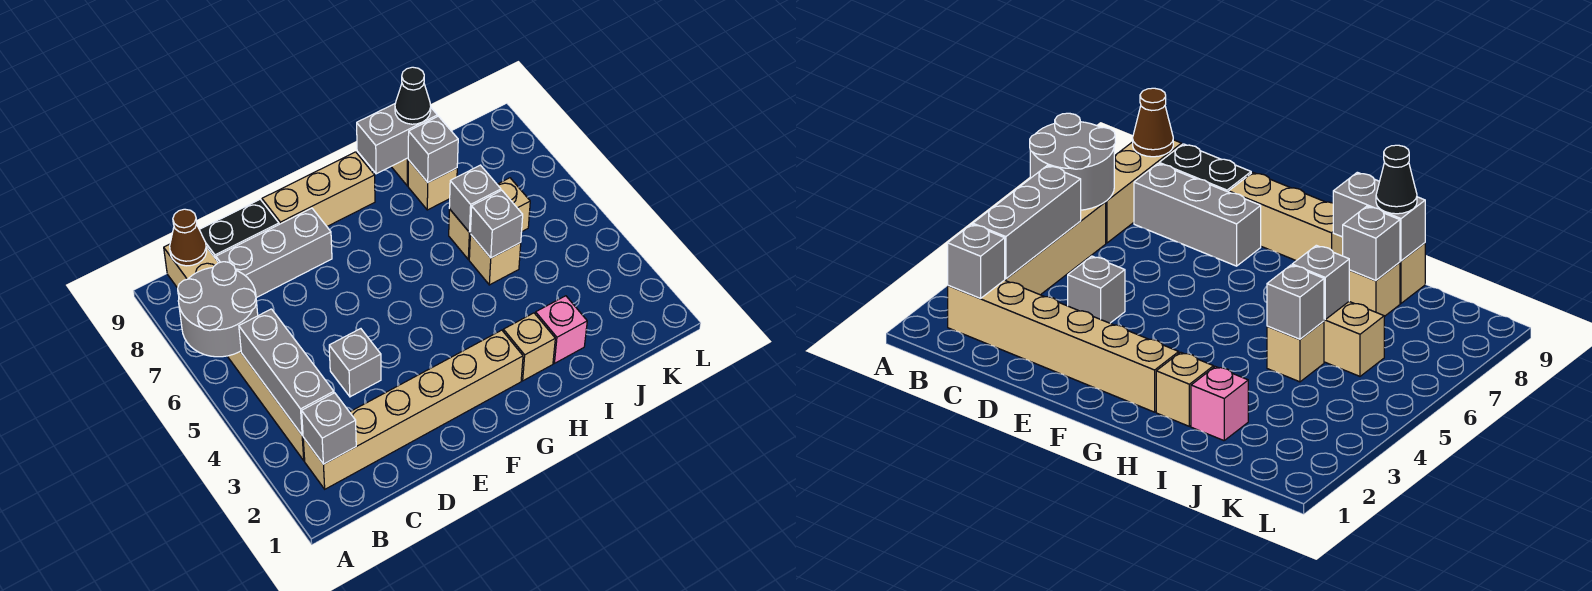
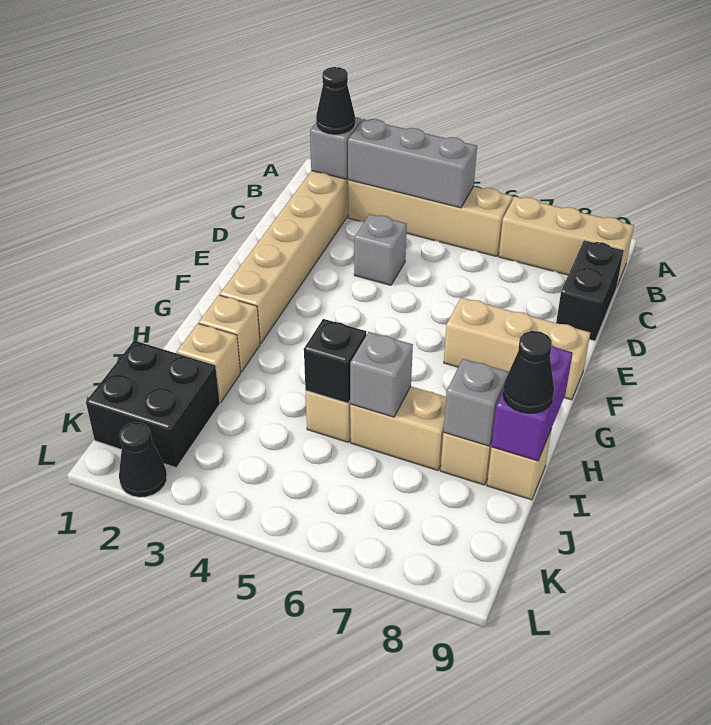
grey 2x2 round brick [178,262,258,357] -> none
none -> black 1x1 cone [316,67,355,135]
brown 1x1 cone [170,209,207,266] -> none
grey 1x3 brick [216,208,332,298] -> none
tan 1x3 brick [262,152,375,226] -> tan 1x3 brick turned to [444,297,590,400]
grey 1x2 brick [357,104,437,174] -> purple 1x2 brick [491,346,573,461]
pink 1x1 brick [535,296,587,363] -> tan 1x1 brick [177,323,240,402]
grey 1x1 brick [470,190,523,258] -> black 1x1 brick [304,319,366,403]
tan 1x2 brick [449,178,530,259] -> tan 1x2 brick turned to [350,386,446,470]
none -> black 2x2 brick [86,341,220,468]
none -> black 1x1 cone [119,422,167,497]

